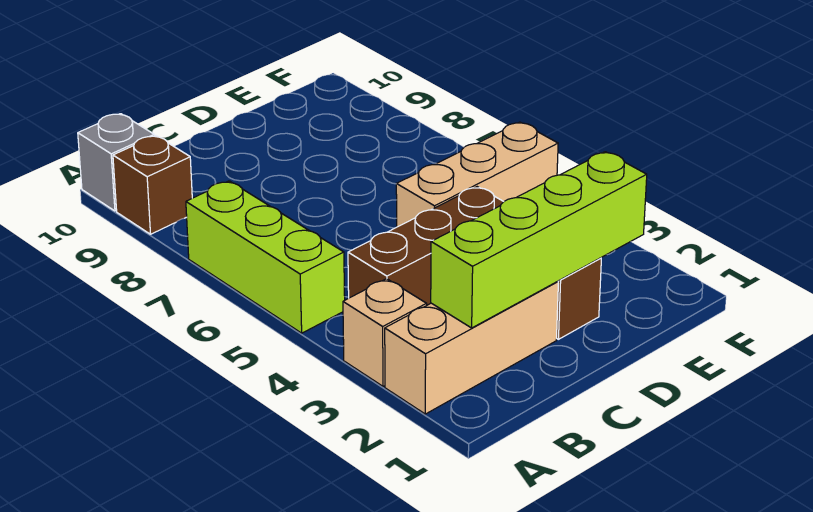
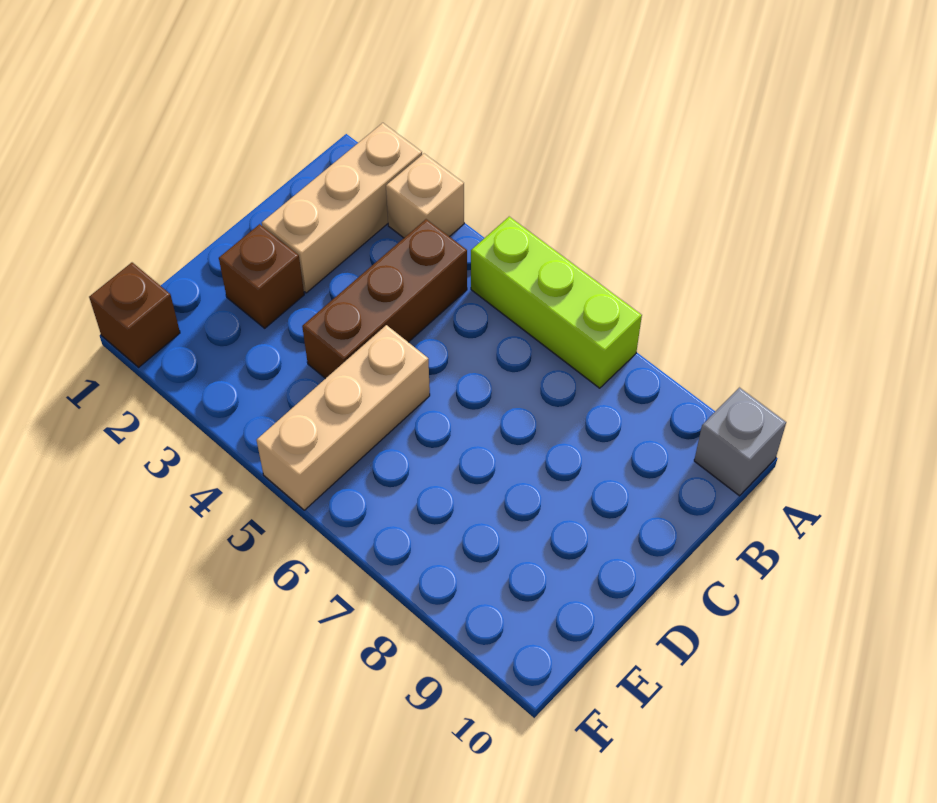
brown 1x1 brick [113,136,192,234] -> brown 1x1 brick moved to [89,263,180,367]
lime 1x4 brick [431,152,647,328] -> none

